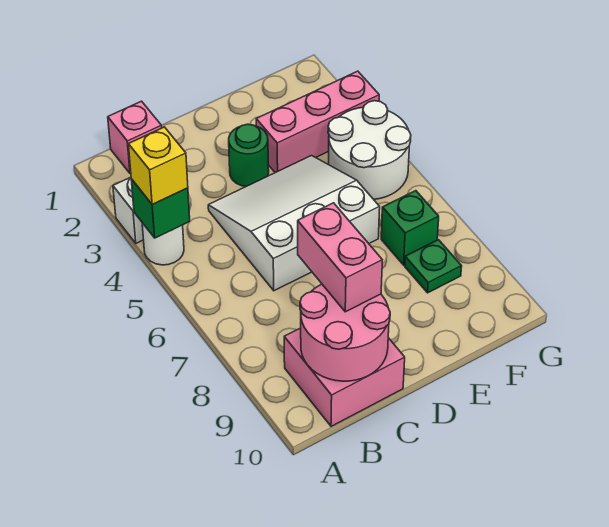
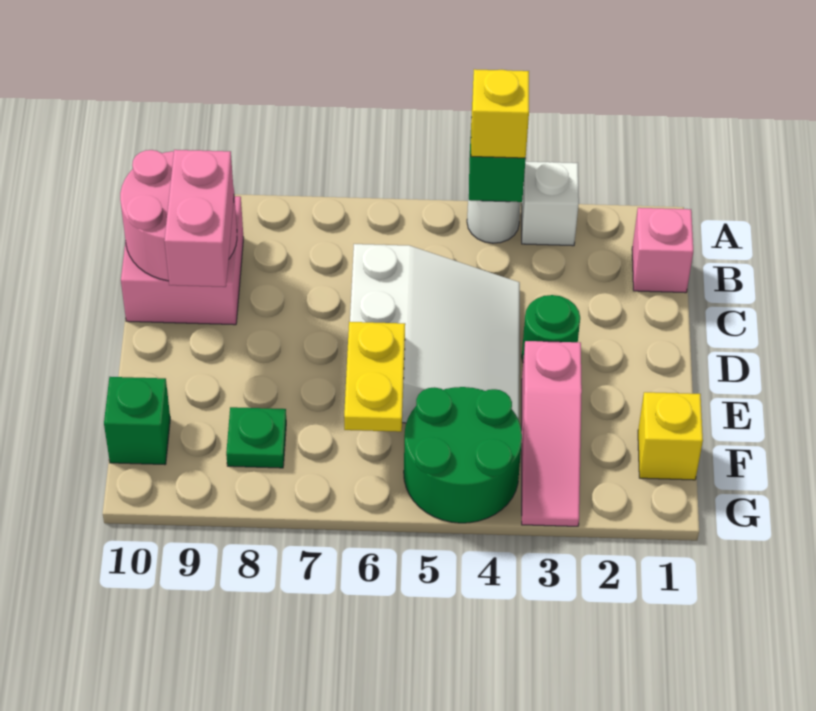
pink 1x2 brick [298,203,382,312] -> pink 1x2 brick turned to [164,150,234,287]
pink 1x3 brick [256,71,379,173] -> pink 1x3 slope [521,341,582,526]
none -> yellow 1x2 plate [344,322,405,432]
none -> yellow 1x1 brick [638,392,703,480]
white 2x2 round brick [328,101,411,199] -> green 2x2 round brick [404,387,522,523]
green 1x1 brick [381,191,439,265] -> green 1x1 brick moved to [104,377,170,465]

